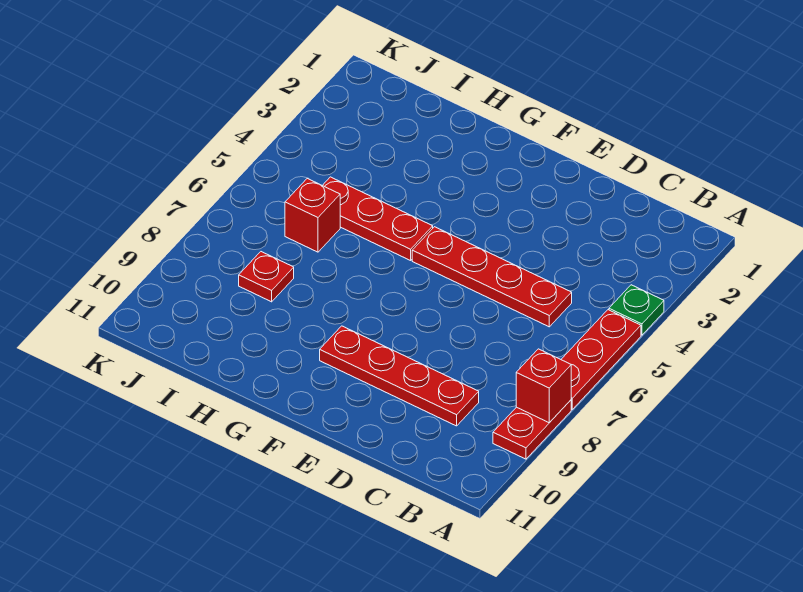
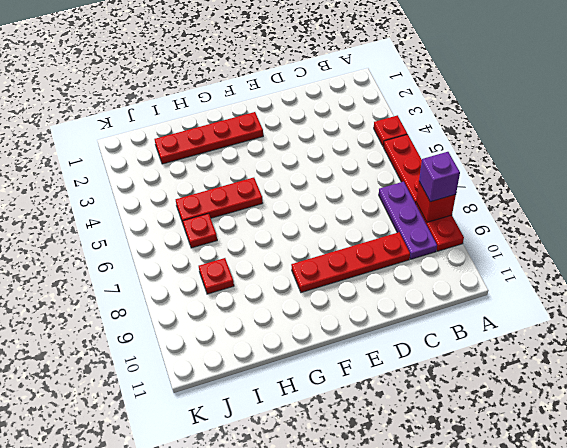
green 1x1 plate [609,285,664,335] -> red 1x1 plate [374,115,407,147]
none -> purple 1x1 brick [419,152,460,202]
none -> purple 1x3 plate [379,182,437,259]
red 1x4 plate [412,227,572,327] -> red 1x4 plate moved to [154,112,263,164]
red 1x1 brick [285,179,340,252] -> red 1x1 plate [183,213,217,248]

